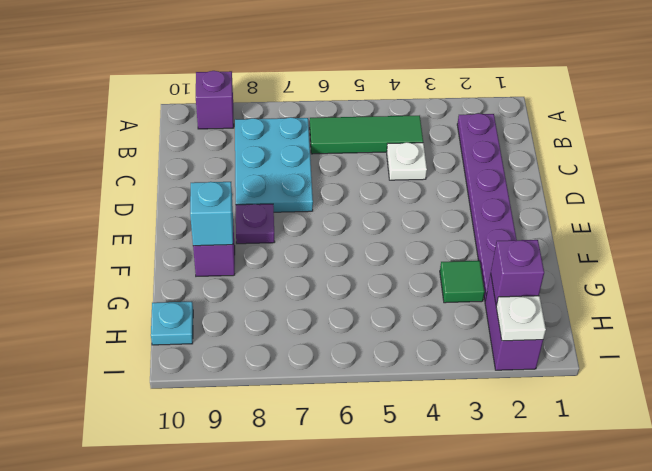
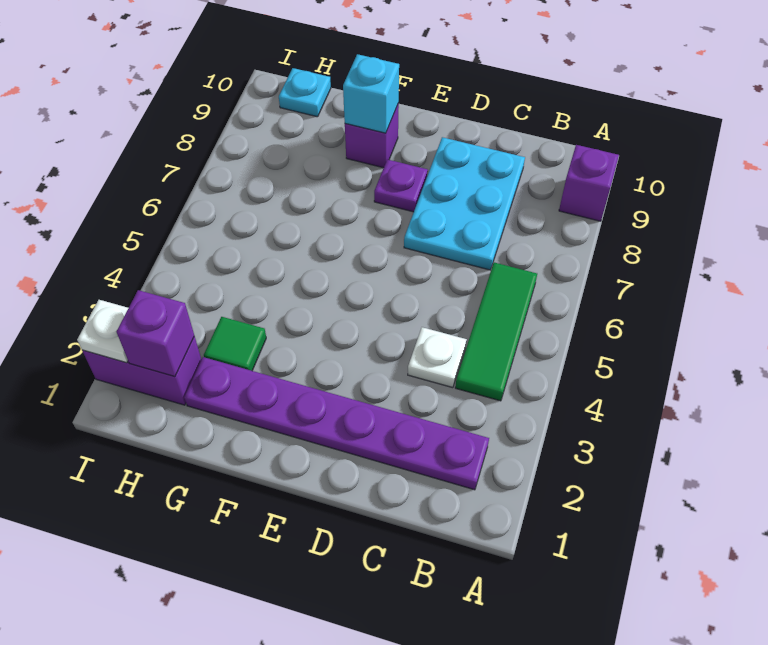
cyan 2x3 plate [235,117,313,212] -> cyan 2x3 plate turned to [404,137,525,270]

